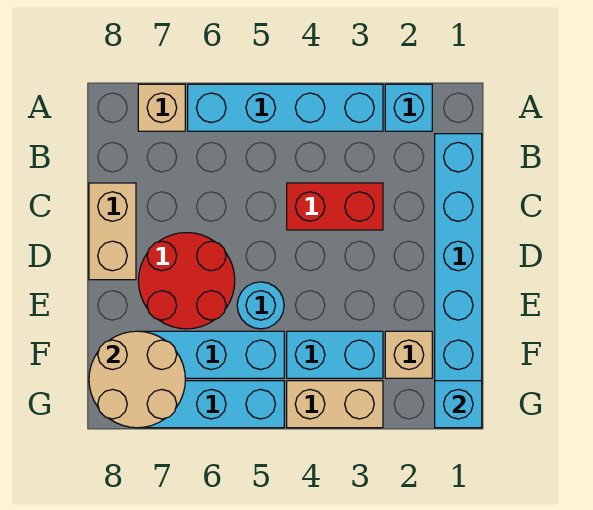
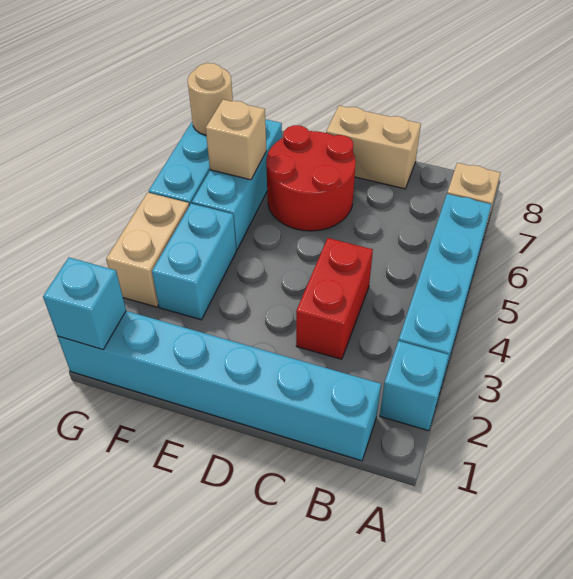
cyan 1x1 round brick [237,282,284,329] -> none
tan 1x1 brick [385,331,432,378] -> tan 1x1 brick moved to [206,100,266,180]
tan 2x2 round brick [89,331,185,428] -> tan 1x1 round brick [188,63,233,135]

